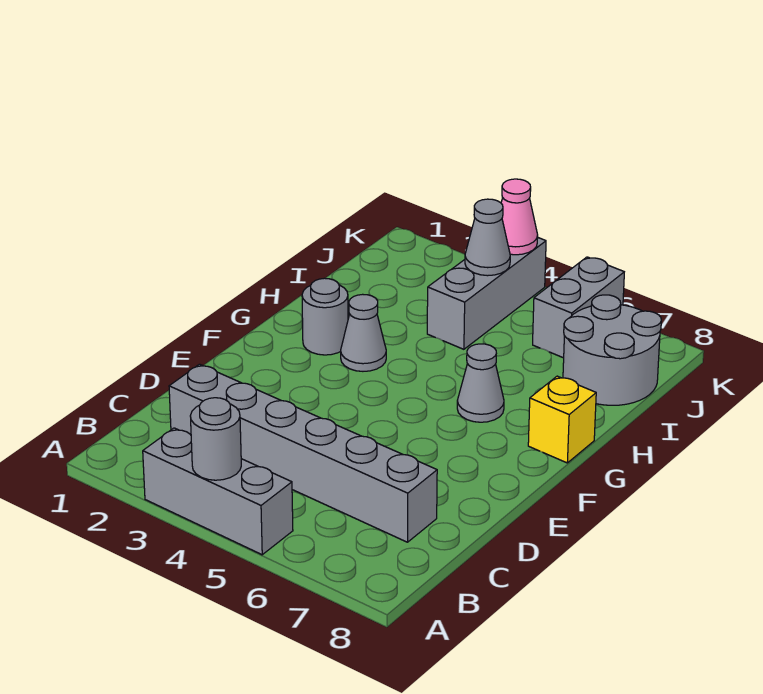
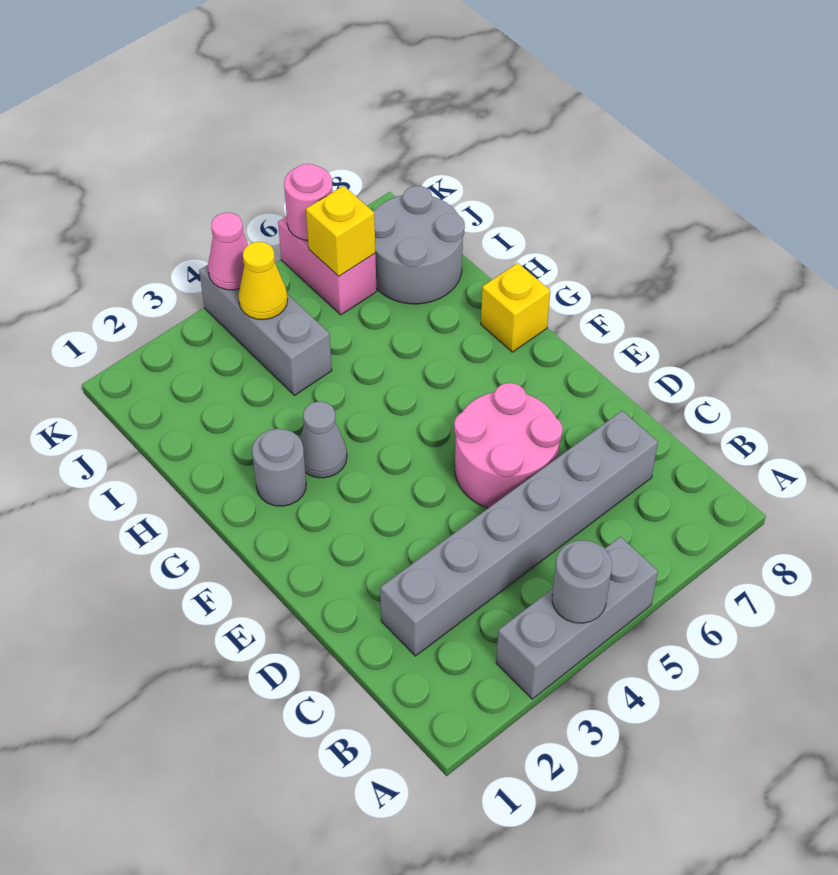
none -> pink 2x2 round brick [454,383,562,508]
grey 1x1 cone [457,344,504,422] -> none
grey 1x1 cone [465,199,510,276] -> yellow 1x1 cone [238,242,288,320]
grey 1x2 brick [533,257,624,358] -> pink 1x2 brick [278,216,377,315]
none -> yellow 1x1 brick [306,186,375,276]
none -> pink 1x1 round brick [284,164,333,240]

